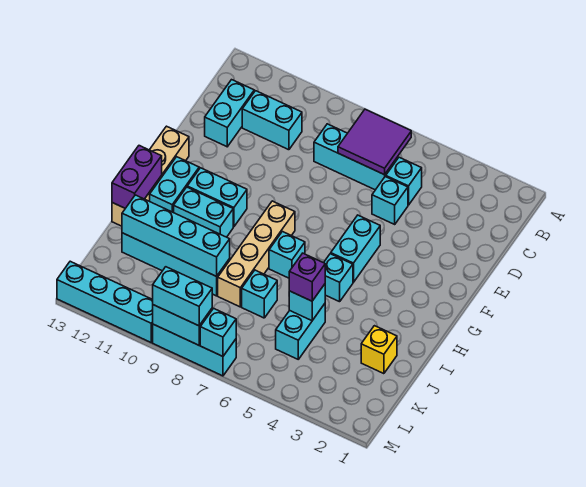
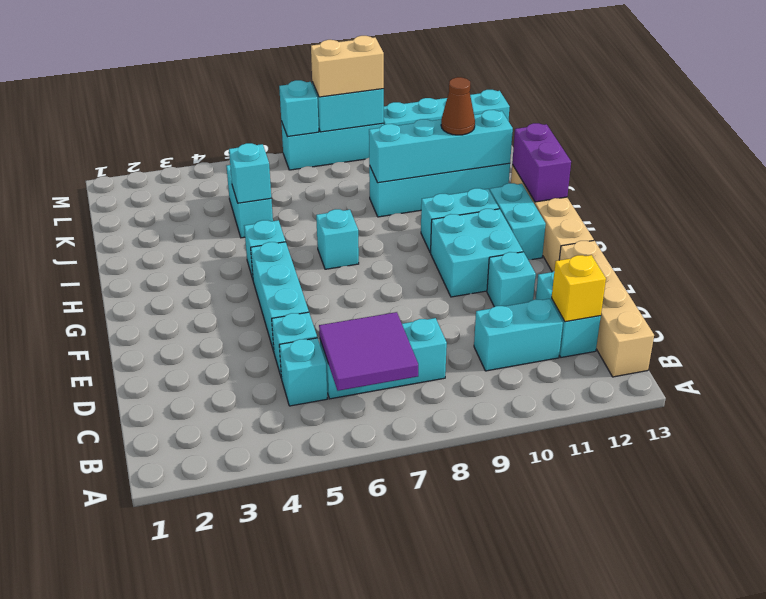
cyan 1x2 brick [331,215,380,282] -> cyan 1x3 brick [251,242,309,351]
tan 1x4 brick [218,201,295,307] -> tan 1x4 brick moved to [559,241,654,377]
cyan 1x2 brick [187,168,247,227] -> cyan 2x2 brick [431,209,523,297]
yellow 1x1 brick [361,326,397,374] -> yellow 1x1 brick moved to [552,255,606,322]
purple 1x1 brick [289,253,325,301] -> none
cyan 1x1 brick [242,270,277,318] -> cyan 1x1 brick moved to [487,252,536,307]
none -> brown 1x1 cone [441,77,475,135]
cyan 1x2 brick [153,267,212,326] -> tan 1x2 brick [311,36,384,97]

